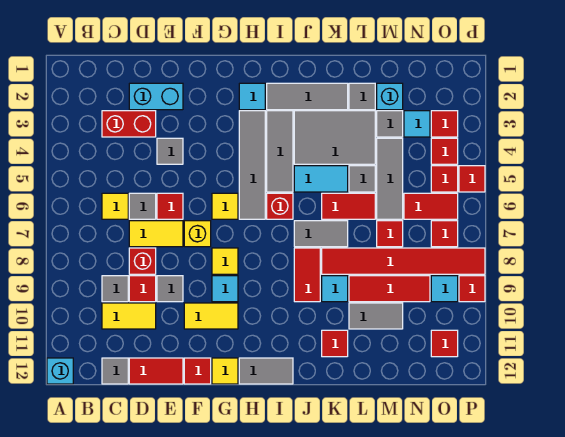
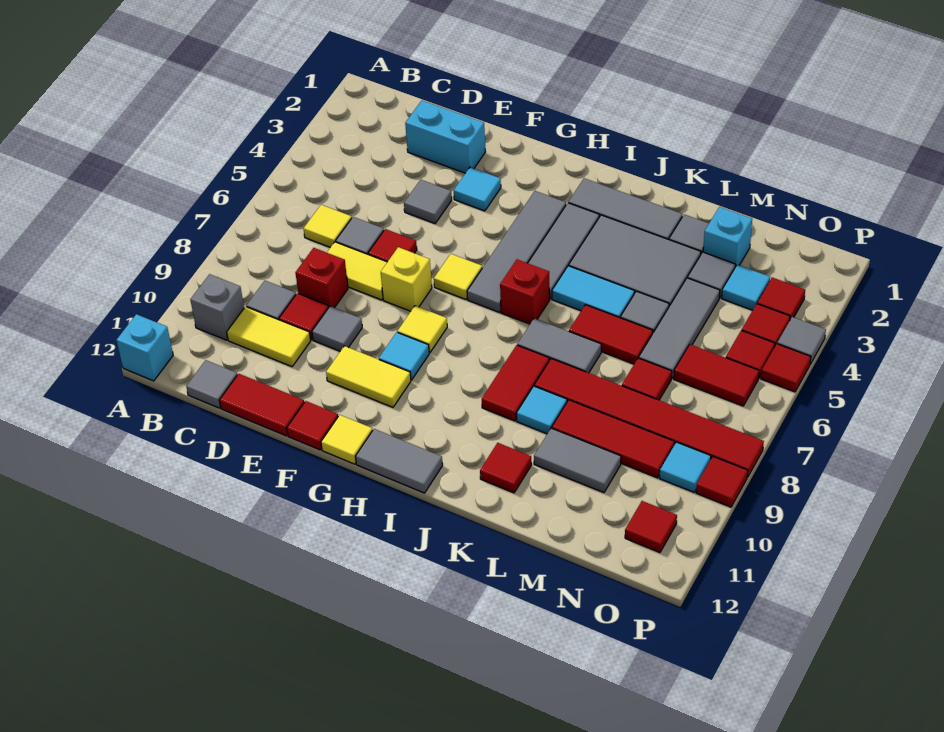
none -> grey 1x1 brick [190,274,244,340]
red 1x2 brick [102,111,156,137] -> none
cyan 1x1 tile [239,83,265,110] -> cyan 1x1 tile moved to [454,167,501,211]
red 1x1 tile [431,221,458,247] -> none
none -> grey 1x1 tile [777,317,826,364]

